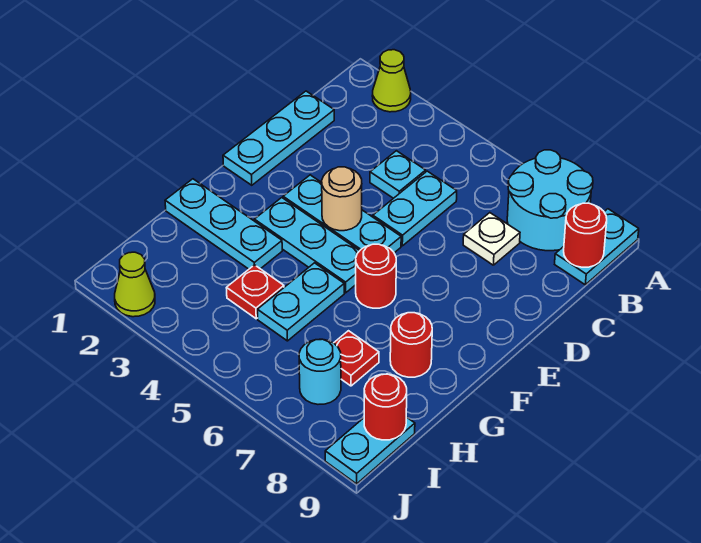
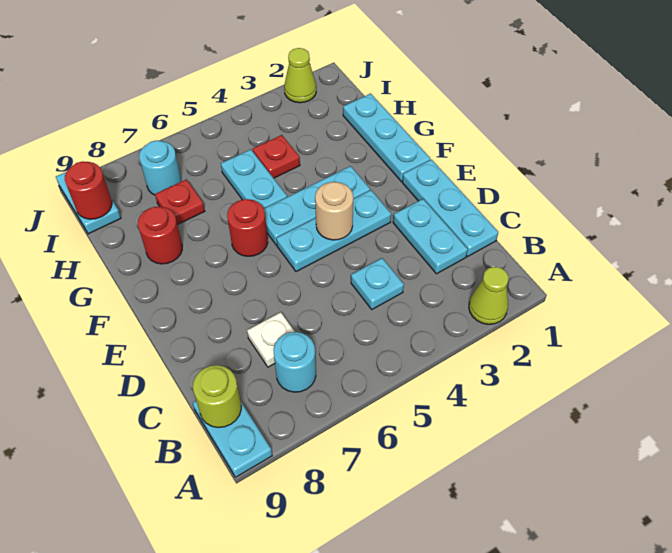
cyan 2x2 round brick [507,150,593,251] -> cyan 1x1 round brick [273,332,316,392]
red 1x1 round brick [564,203,607,267] -> lime 1x1 round brick [193,365,241,427]
cyan 1x2 plate [373,171,457,246] -> cyan 1x2 plate moved to [393,199,468,274]
cyan 1x3 plate [165,179,282,269] -> cyan 1x3 plate turned to [343,94,430,181]

